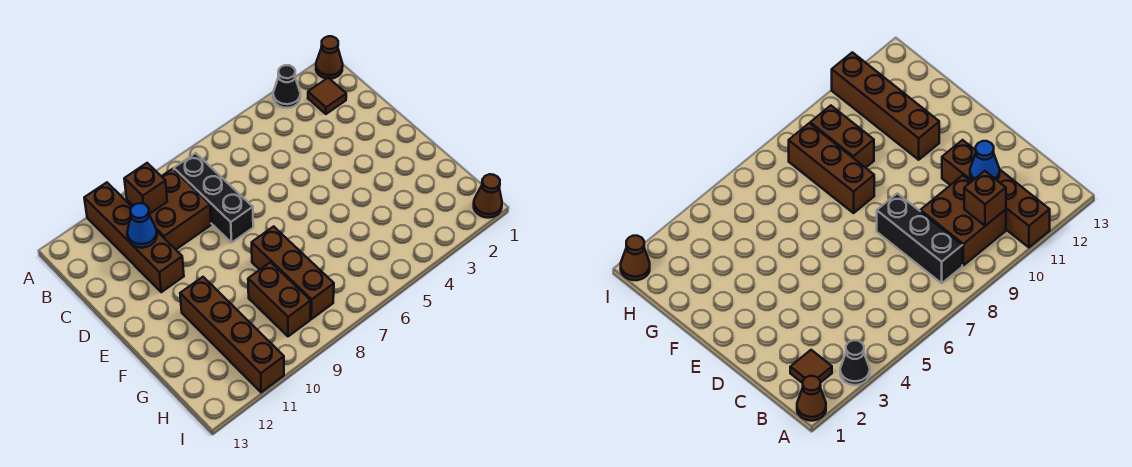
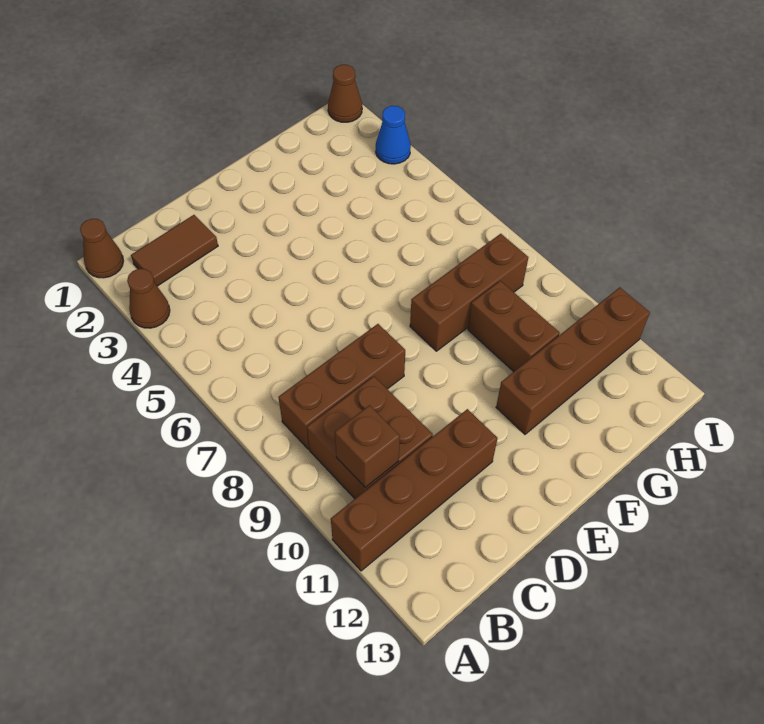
black 1x1 cone [273,65,300,108] -> brown 1x1 cone [127,269,170,328]
brown 1x1 tile [308,78,346,114] -> brown 1x2 tile [131,215,218,286]
black 1x3 brick [174,153,253,242] -> brown 1x3 brick [278,324,405,449]
blue 1x1 cone [127,203,157,248] -> blue 1x1 cone moved to [376,106,411,164]
brown 1x2 brick [248,262,311,336] -> brown 1x2 brick turned to [468,281,560,372]

